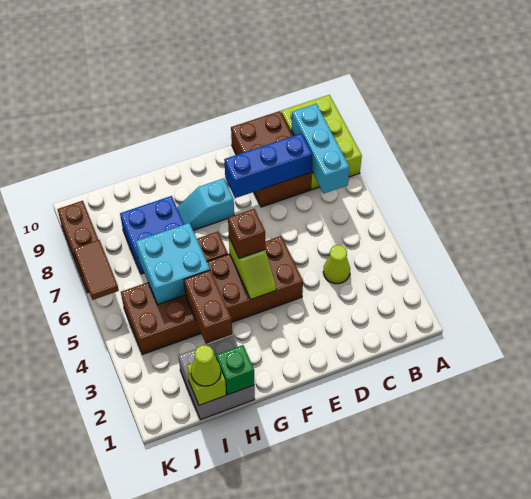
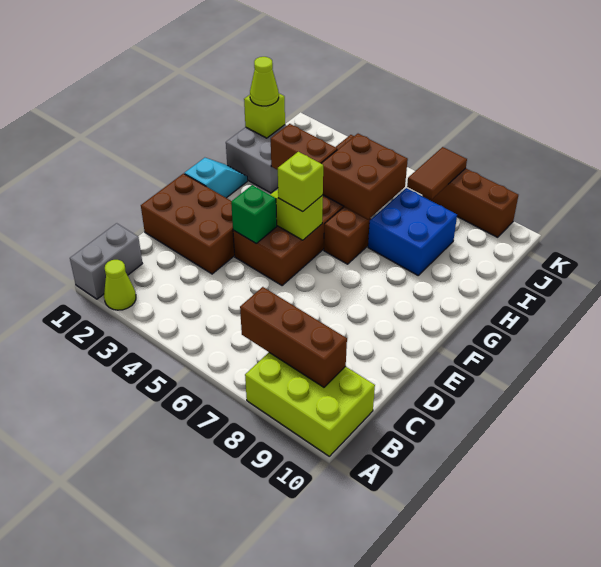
none -> grey 1x2 brick [70,223,142,299]
cyan 1x3 brick [292,104,350,193] -> brown 1x3 brick [240,287,347,387]
lime 1x1 cone [323,245,350,284] -> lime 1x1 cone moved to [104,260,136,310]
brown 2x3 brick [231,111,311,207] -> brown 2x3 brick moved to [141,174,235,274]
blue 1x3 brick [224,133,312,198] -> none
brown 1x1 brick [228,209,265,258] -> lime 1x1 brick [278,152,323,211]
cyan 1x2 slope [177,178,234,230] -> cyan 1x2 slope moved to [185,158,247,198]
green 1x1 brick [216,345,254,395] -> green 1x1 brick moved to [231,185,277,244]
cyan 2x2 brick [136,223,210,304] -> brown 2x2 brick [321,134,408,219]
brown 1x2 tile [74,240,119,300] -> brown 1x2 tile turned to [407,147,467,199]

